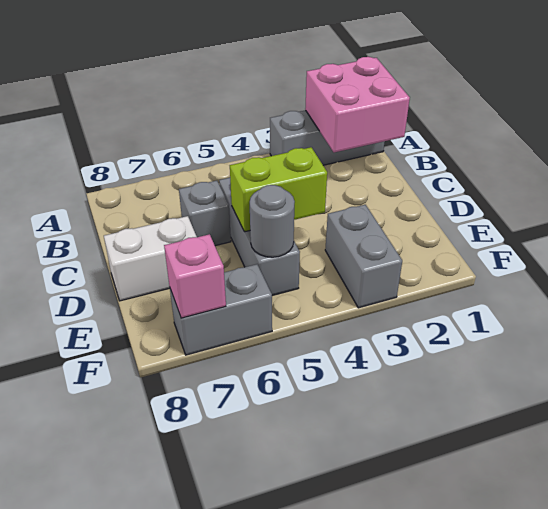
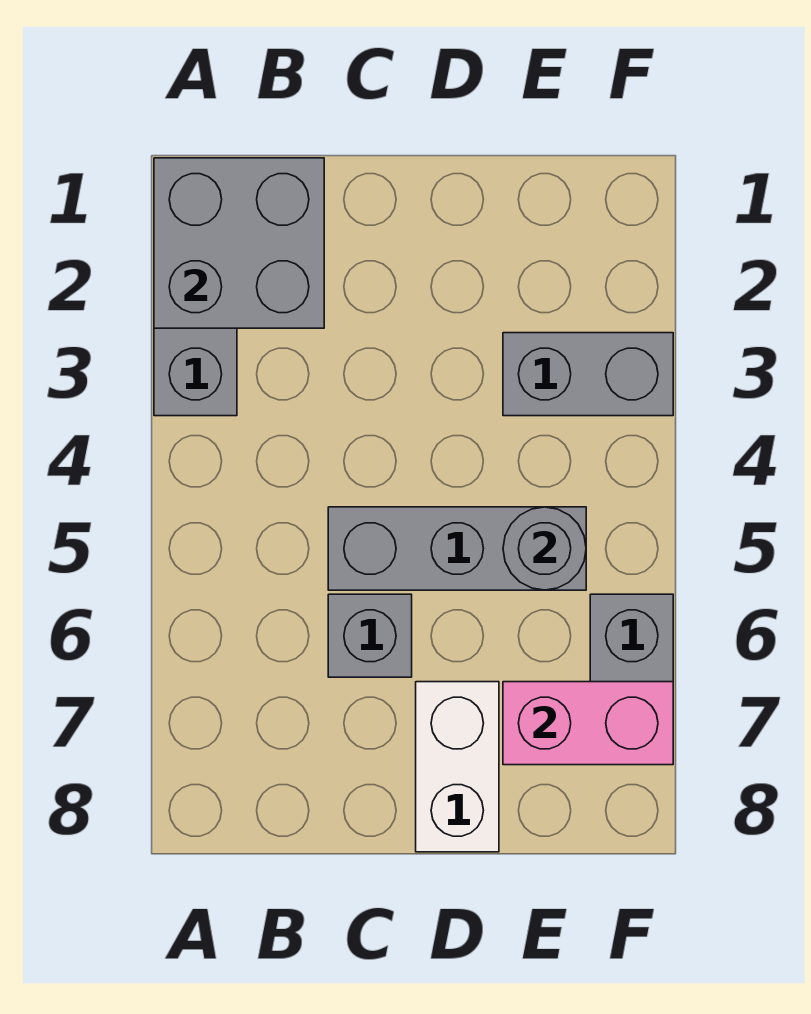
pink 2x2 brick [305,57,410,152] -> grey 2x2 brick [154,158,324,328]
lime 1x2 brick [230,147,327,232] -> none
pink 1x1 brick [164,234,226,318] -> pink 1x2 brick [503,682,673,765]

